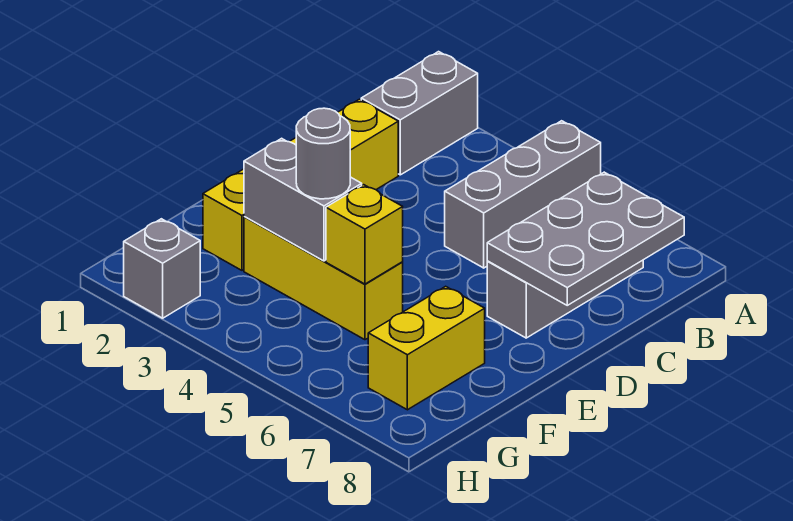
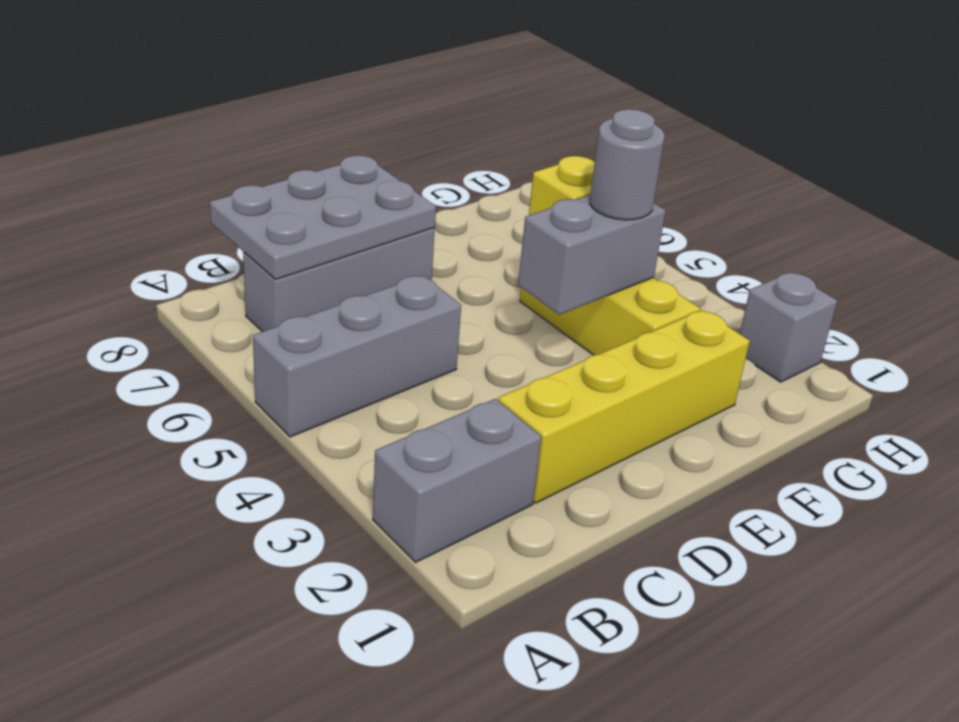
grey 1x2 brick [244,138,362,261] -> grey 1x2 brick turned to [518,195,666,315]
yellow 1x2 brick [368,286,485,410] -> none

